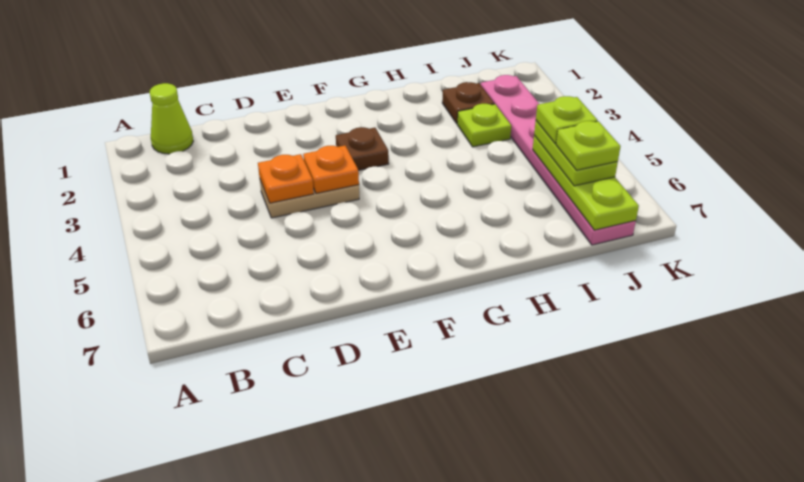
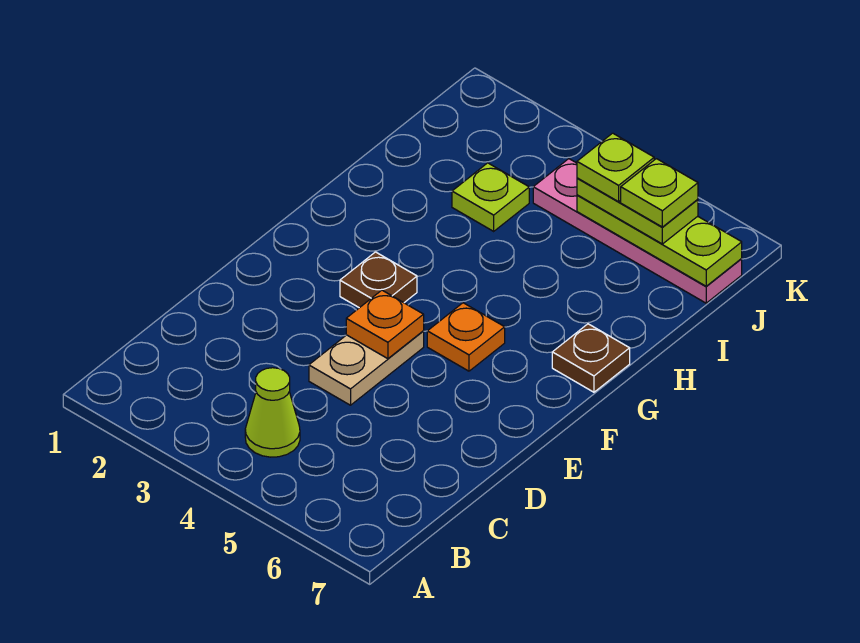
lime 1x1 cone [150,83,193,154] -> lime 1x1 cone moved to [245,368,300,457]
orange 1x1 plate [258,154,314,203] -> orange 1x1 plate moved to [427,303,505,371]
brown 1x1 plate [442,82,494,124] -> brown 1x1 plate moved to [552,324,630,392]
pink 1x6 plate [481,75,636,245] -> pink 1x4 plate [533,159,742,303]

